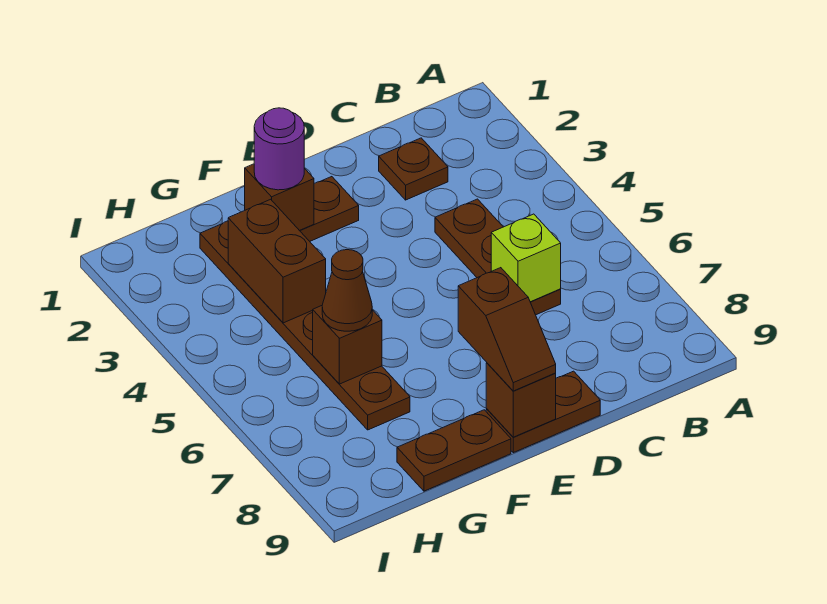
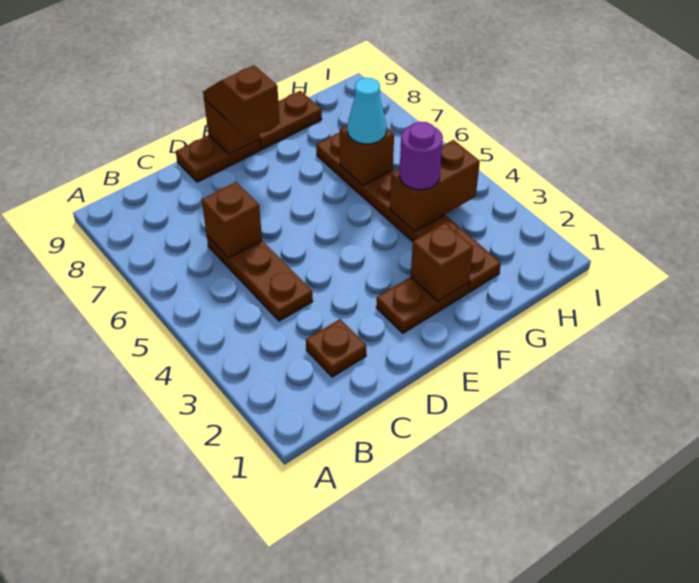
lime 1x1 brick [491,214,561,302] -> brown 1x1 brick [202,182,262,258]
purple 1x1 round brick [254,108,304,190] -> purple 1x1 round brick moved to [399,122,443,190]
brown 1x2 brick [228,199,326,323] -> brown 1x2 brick turned to [390,140,480,231]
brown 1x1 cone [322,250,372,331] -> cyan 1x1 cone [347,78,386,144]

